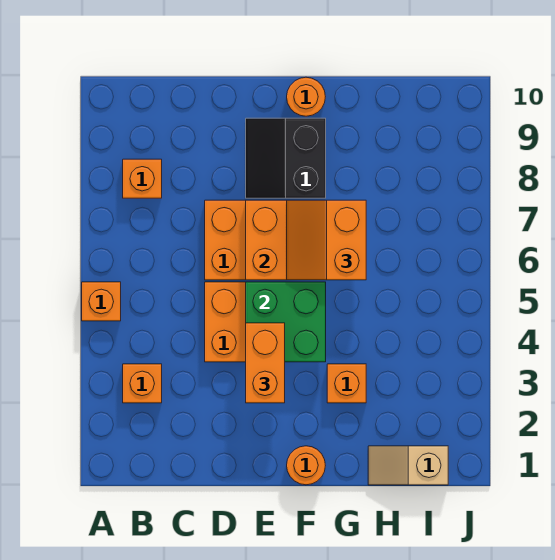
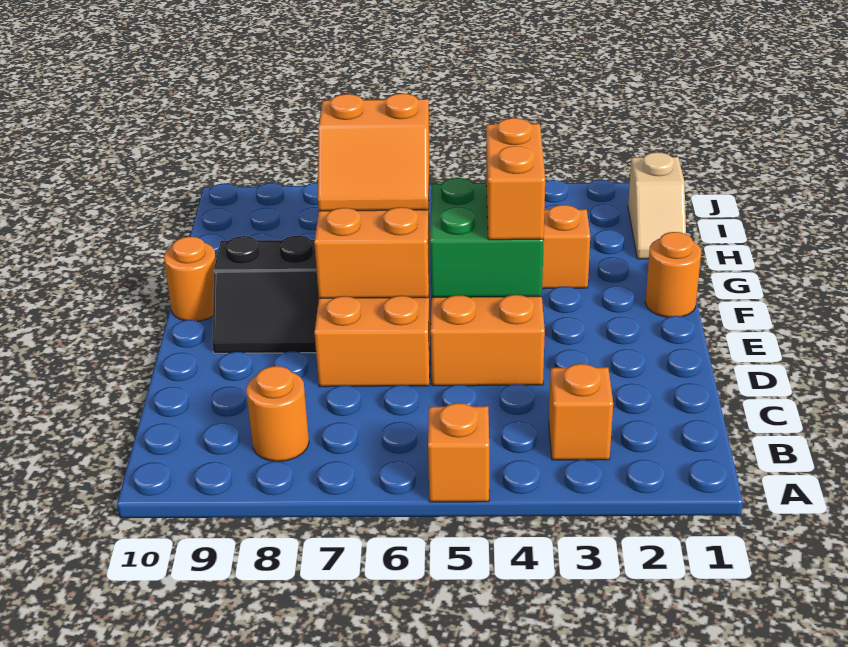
orange 1x1 brick [123,159,162,198] -> orange 1x1 round brick [246,366,309,462]
orange 1x2 brick [246,323,285,403] -> orange 1x2 brick turned to [486,118,545,240]

